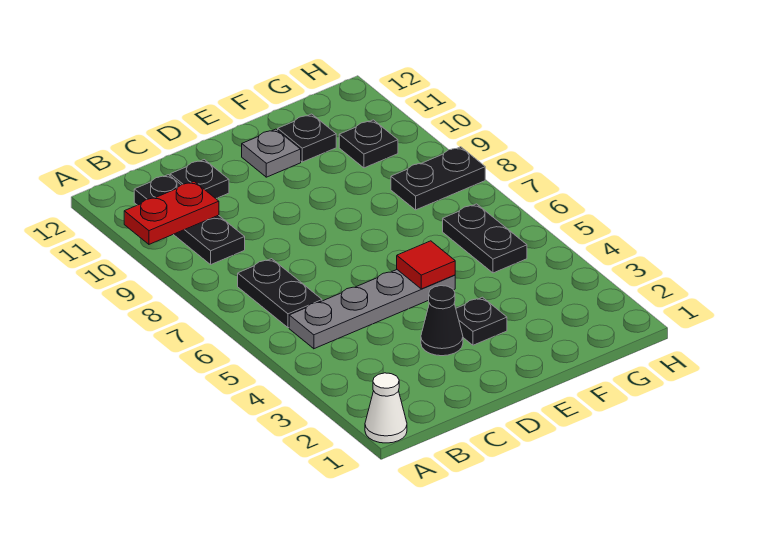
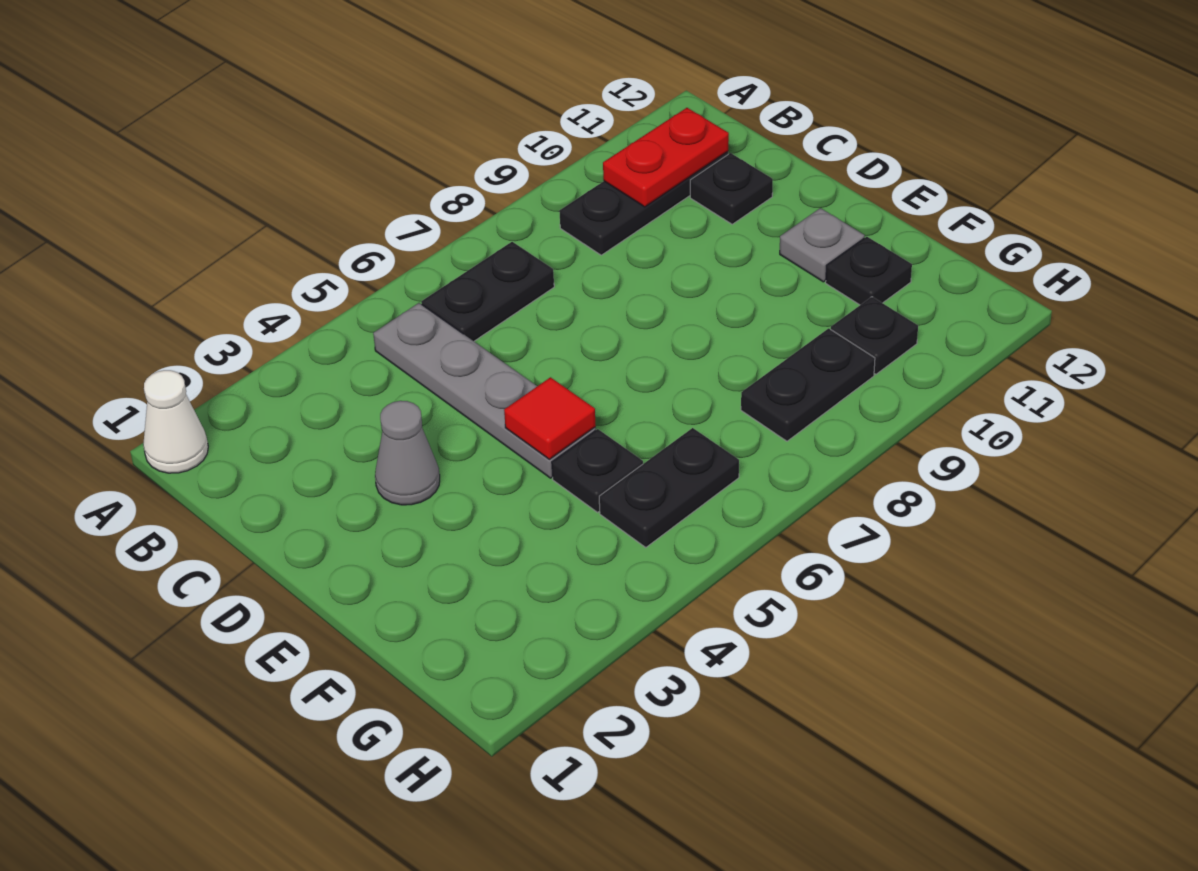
red 1x2 plate [124,181,219,244] -> red 1x2 plate turned to [603,108,729,207]
black 1x1 cone [421,286,463,356] -> grey 1x1 cone [375,401,440,505]
black 1x1 plate [456,297,507,345] -> black 1x1 plate moved to [552,429,643,512]
black 1x2 plate [391,147,485,210] -> black 1x2 plate turned to [741,328,875,441]

